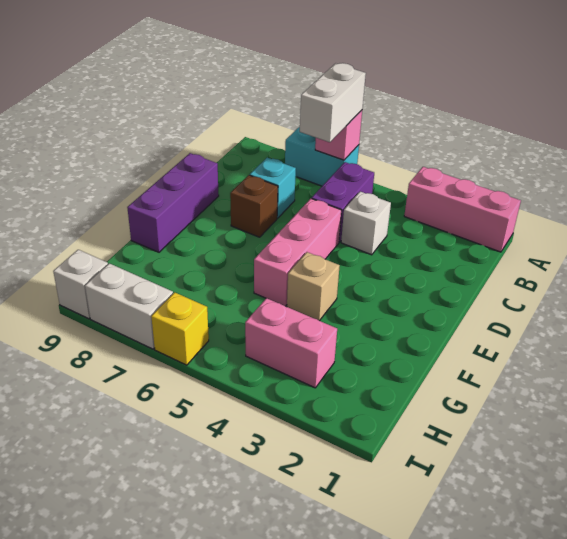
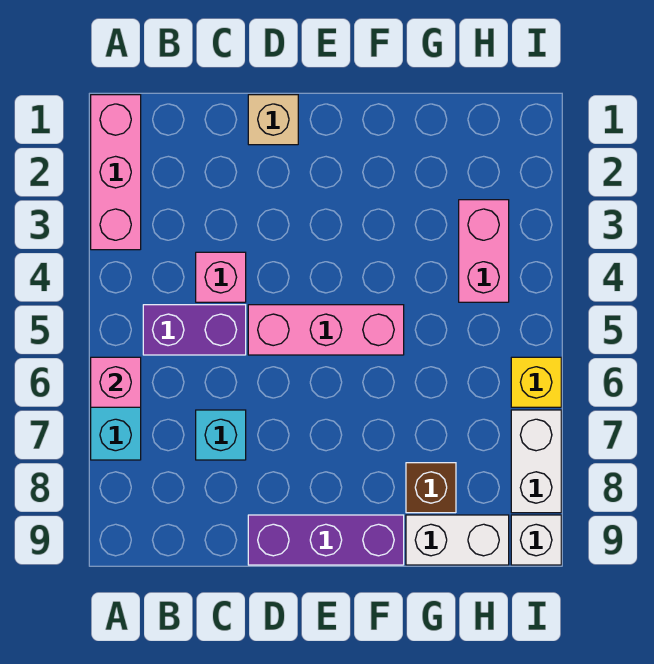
white 1x2 brick [300,63,366,142] -> white 1x2 brick moved to [406,515,509,565]
white 1x1 brick [341,192,391,255] -> pink 1x1 brick [196,252,246,302]
brown 1x1 brick [230,175,278,237] -> brown 1x1 brick moved to [406,463,456,513]
tan 1x1 brick [287,252,340,321] -> tan 1x1 brick moved to [248,95,298,145]

